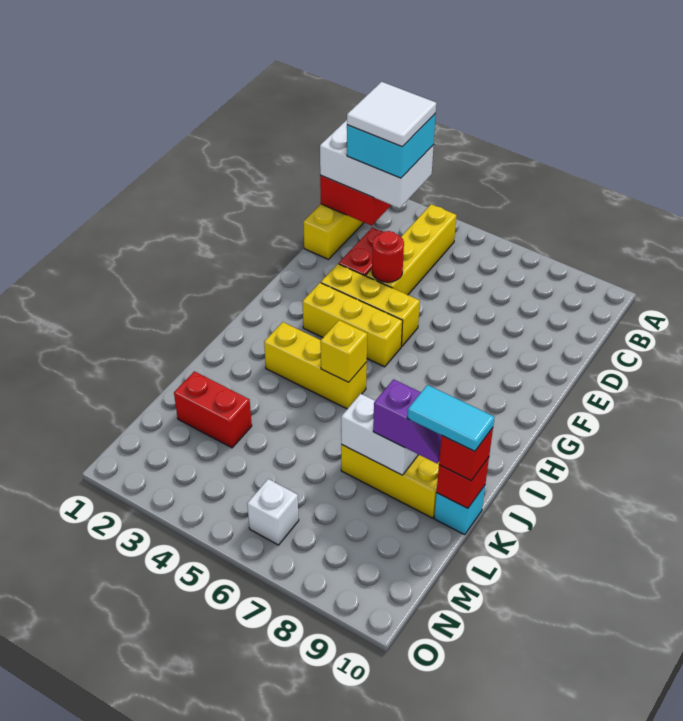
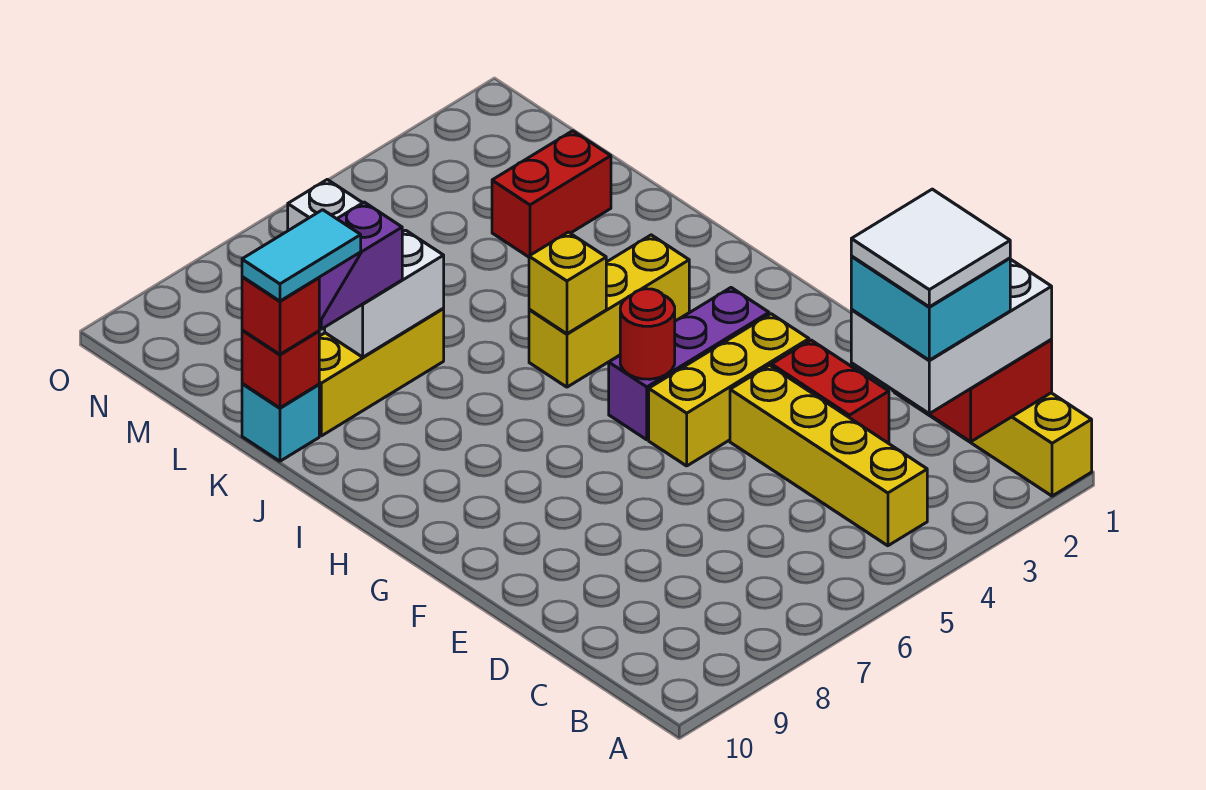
red 1x1 round brick [372,231,404,282] -> red 1x1 round brick moved to [620,289,675,379]
yellow 1x3 brick [302,283,403,367] -> purple 1x3 brick [609,288,769,440]

